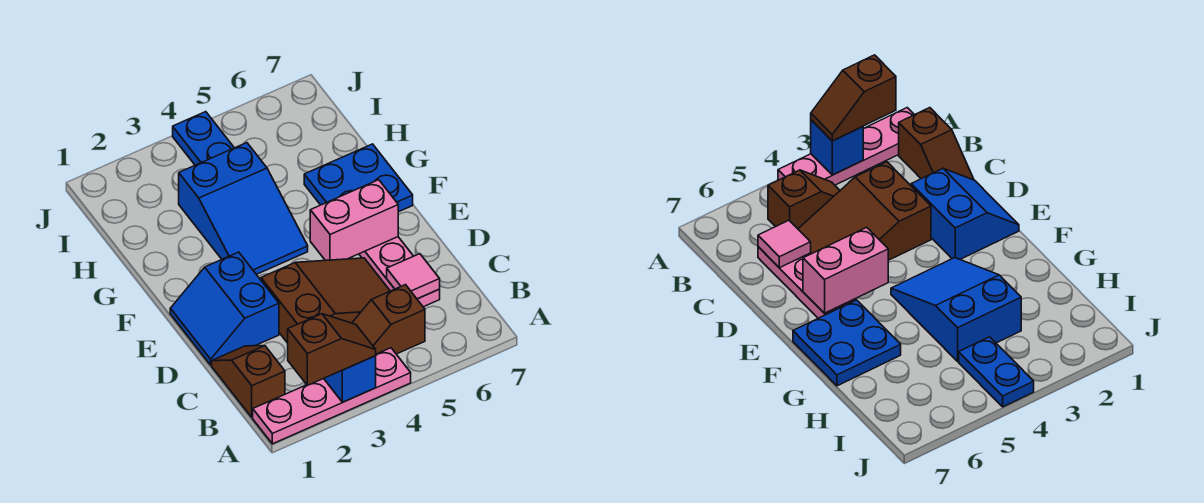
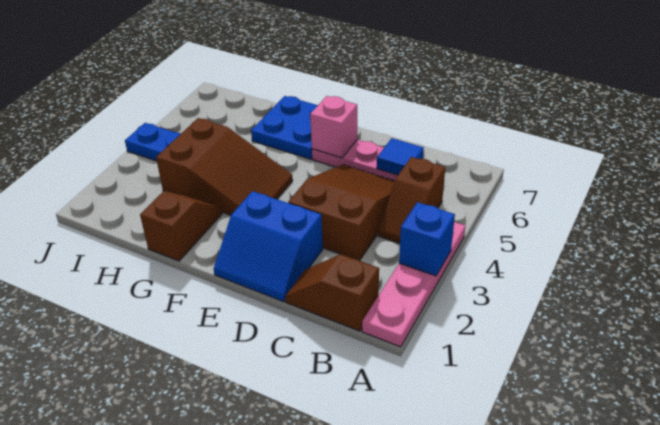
brown 1x2 slope [288,314,376,385] -> brown 1x2 slope moved to [140,191,222,261]
pink 1x1 tile [387,254,440,299] -> blue 1x1 tile [377,138,424,175]
pink 1x2 brick [310,180,398,261] -> pink 1x1 brick [310,96,357,158]
blue 2x3 slope [179,143,308,274] -> brown 2x3 slope [156,118,293,215]

